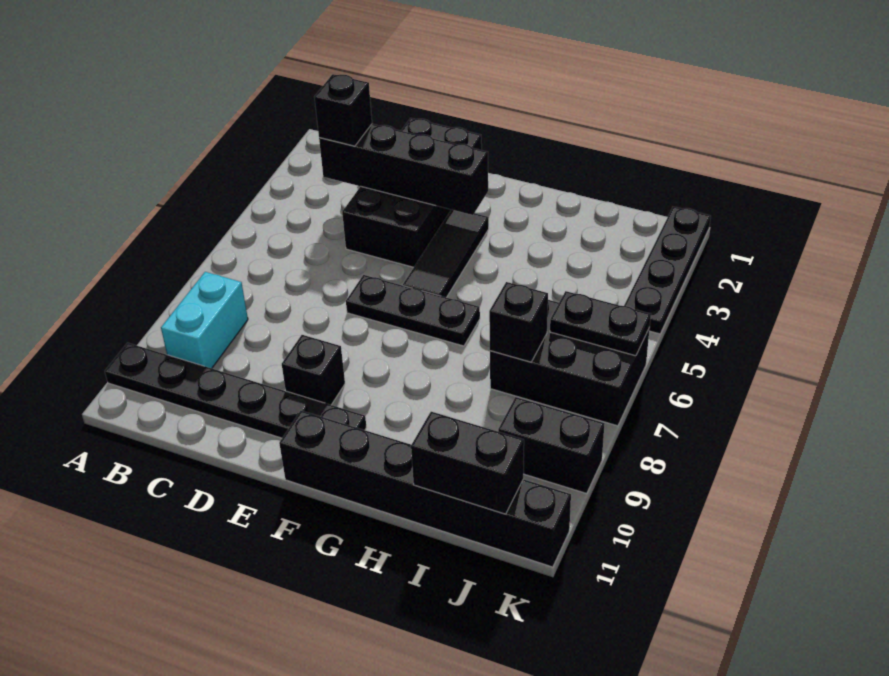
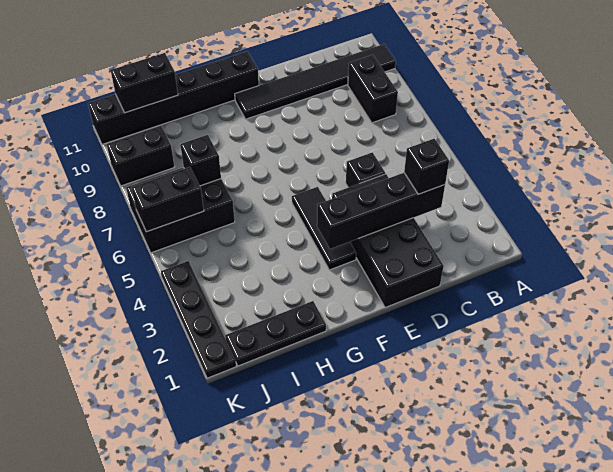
black 1x6 plate [105,343,366,438] -> black 1x6 tile [235,44,396,119]
cyan 1x2 brick [161,272,248,368] -> black 1x2 brick [348,55,398,123]
black 1x3 plate [346,275,480,346] -> black 1x3 plate moved to [225,301,326,366]
black 1x1 brick [282,335,345,405] -> black 1x1 brick moved to [346,152,385,188]
black 1x2 plate [550,291,651,356] -> black 1x2 brick [131,167,204,232]

